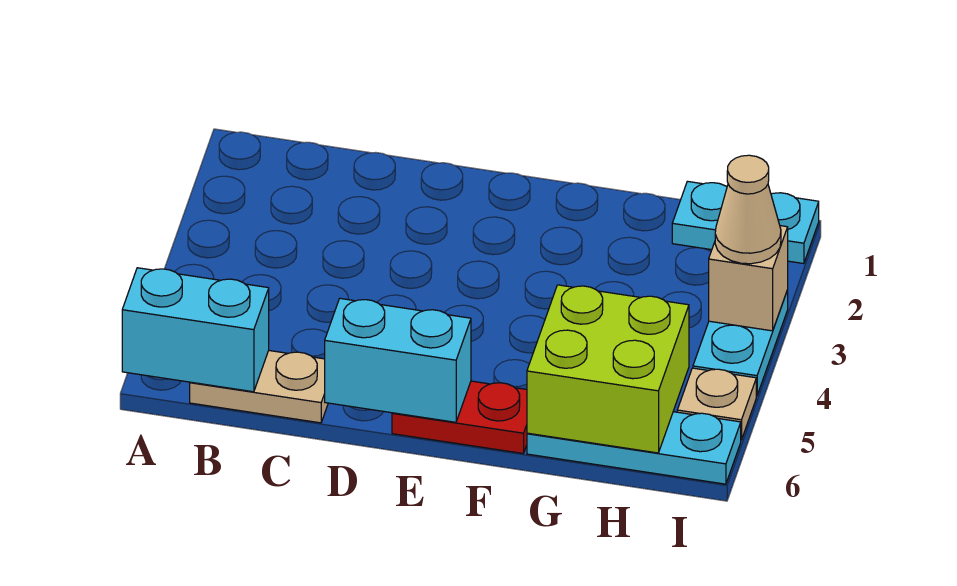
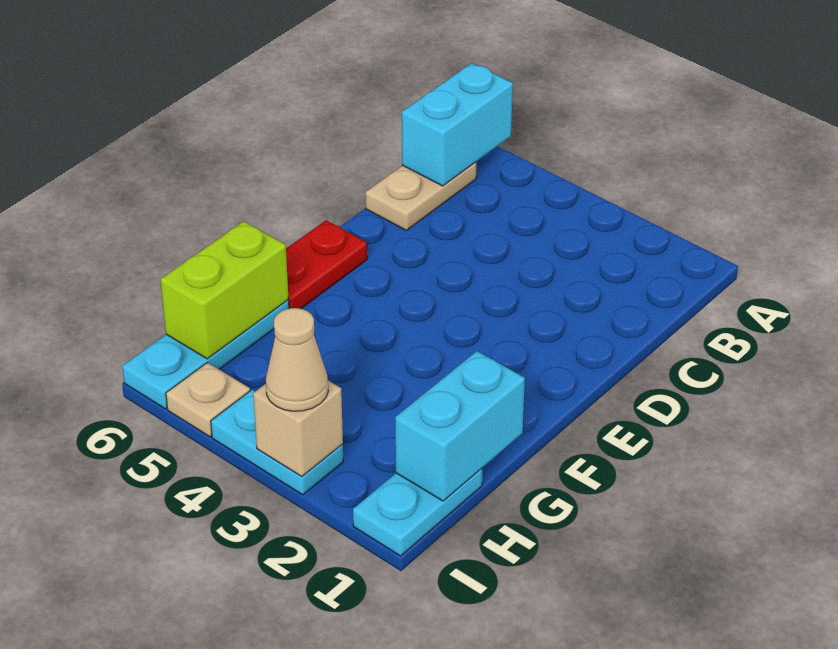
cyan 1x2 brick [325,298,471,422] -> cyan 1x2 brick moved to [395,351,525,501]
lime 2x2 brick [527,285,689,453] -> lime 1x2 brick [160,221,288,359]

